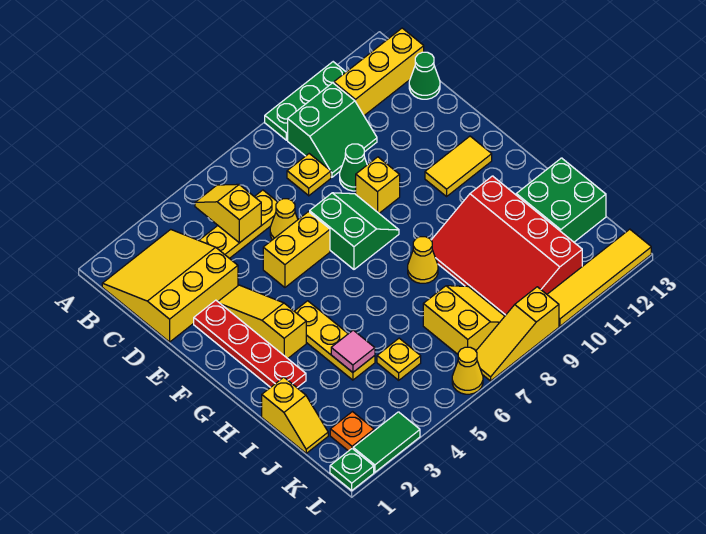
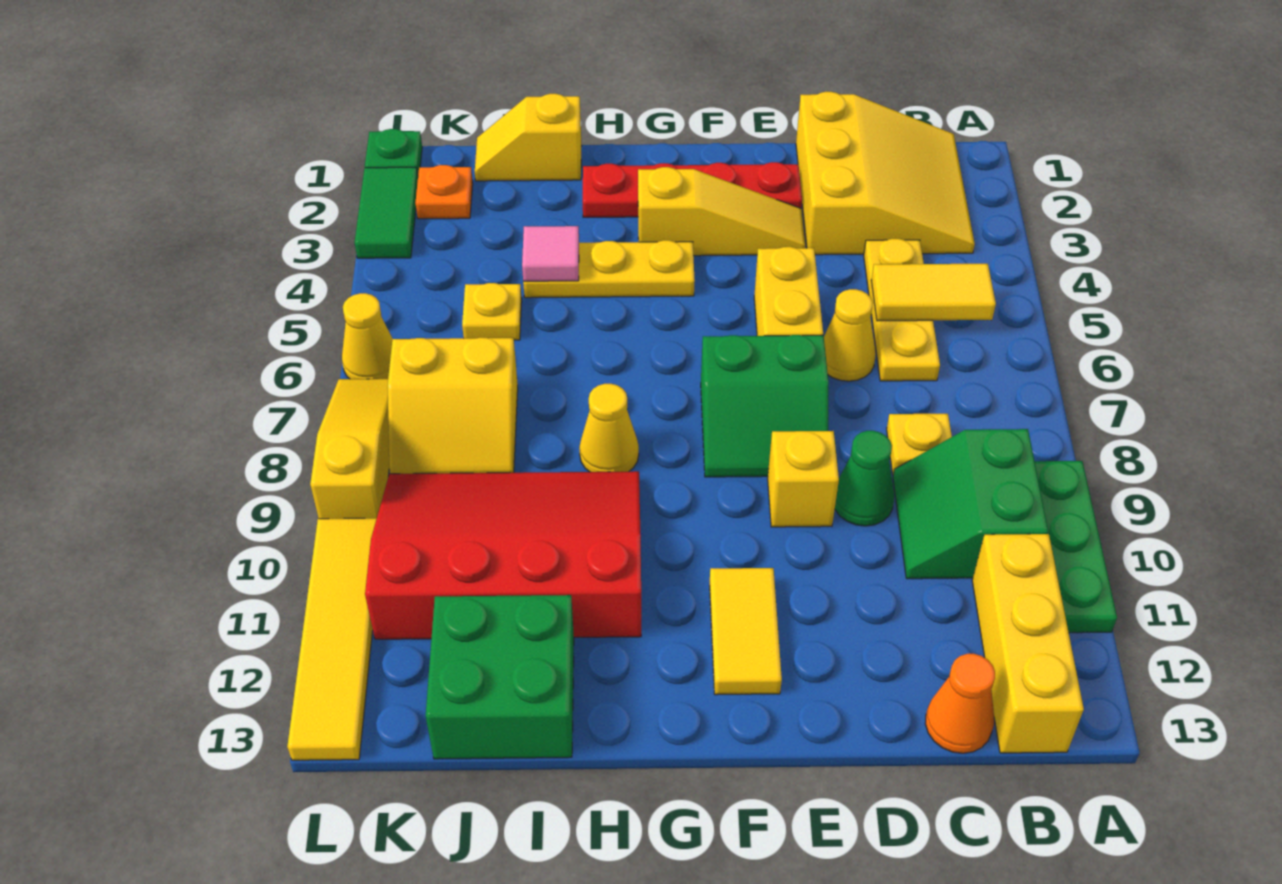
yellow 1x2 slope [195,184,261,243] -> yellow 1x2 tile [871,264,996,321]
green 1x1 cone [409,52,440,99] -> orange 1x1 cone [925,654,995,753]

